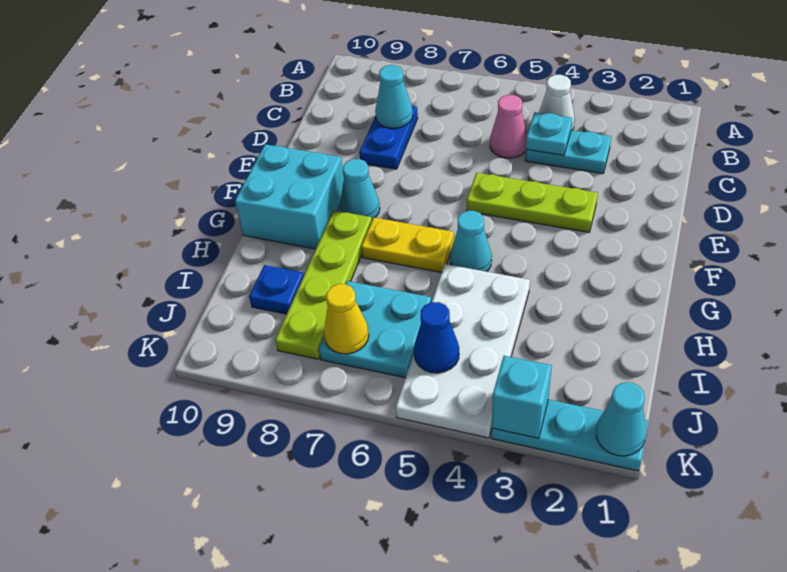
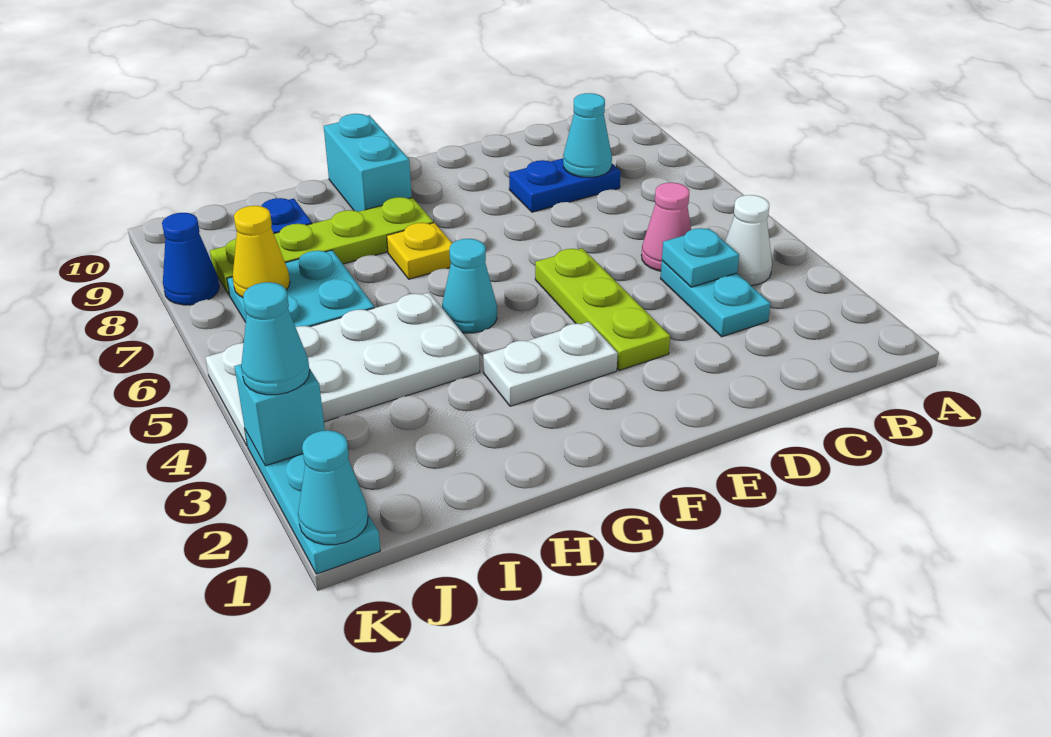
none -> white 1x2 plate [483,322,618,406]
cyan 1x1 cone [340,159,380,219] -> cyan 1x1 cone moved to [241,282,310,395]
cyan 2x2 brick [235,144,344,249] -> cyan 1x2 brick [324,114,412,212]
yellow 1x2 plate [361,217,454,273] -> yellow 1x1 plate [387,223,452,279]
blue 1x1 cone [414,302,459,373] -> blue 1x1 cone moved to [162,213,219,305]

